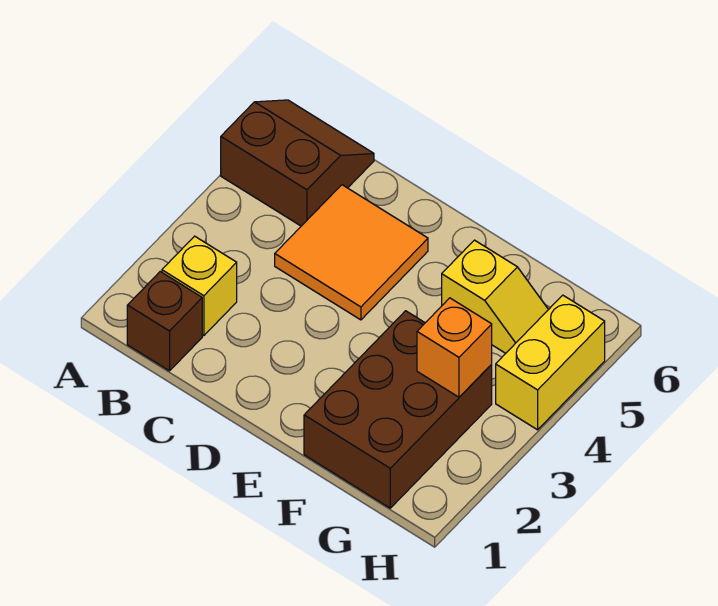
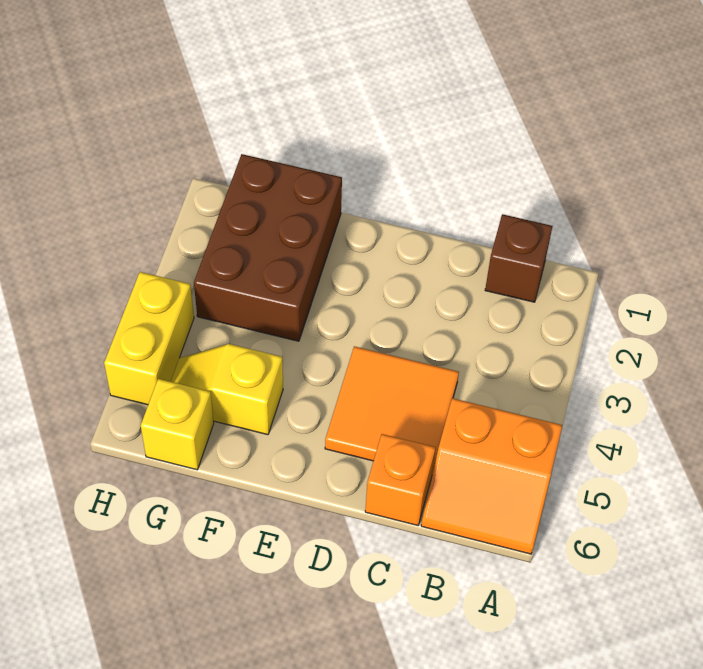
brown 2x2 slope [221,100,374,226] -> orange 2x2 slope [421,398,562,554]
yellow 1x1 brick [162,236,237,336] -> yellow 1x1 brick moved to [141,379,214,470]
orange 1x1 brick [417,298,492,397] -> orange 1x1 brick moved to [365,434,436,525]

